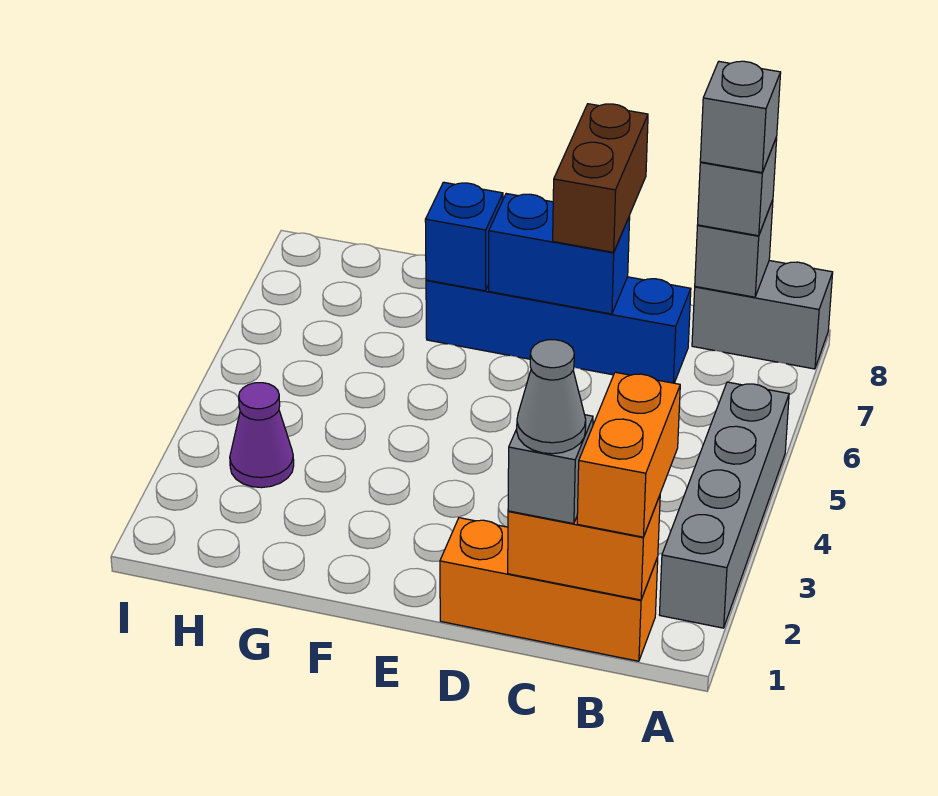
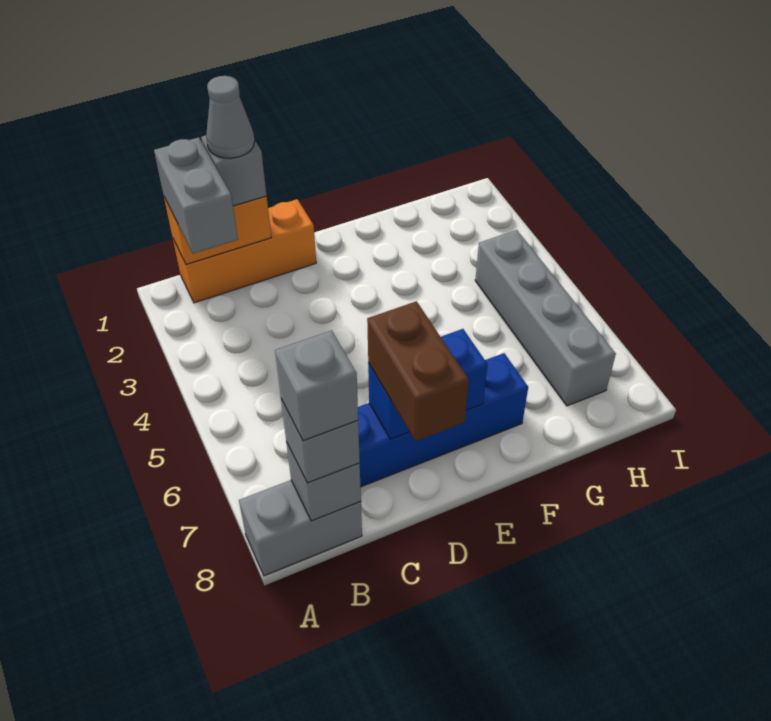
grey 1x4 brick [659,382,789,628] -> grey 1x4 brick moved to [475,230,616,406]
orange 1x2 brick [577,372,680,537] -> grey 1x2 brick [154,137,238,254]
blue 1x1 brick [425,182,503,291] -> none
purple 1x1 cone [230,383,294,488] -> none

